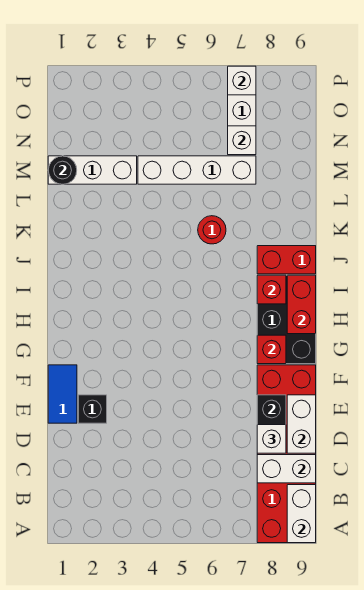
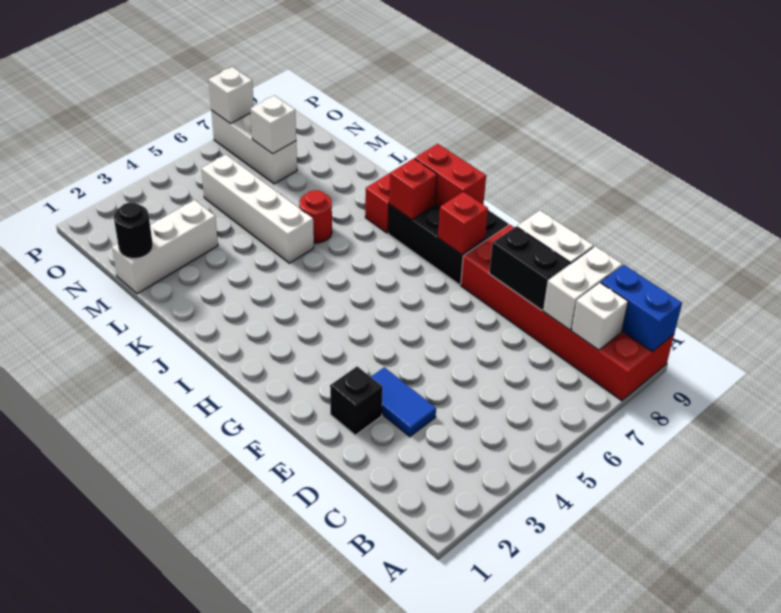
white 1x2 brick [287,485,316,543] -> blue 1x2 brick [601,265,682,352]
white 1x1 brick [257,425,286,453] -> white 1x1 brick moved to [572,283,628,350]
blue 1x2 tile [48,365,77,423] -> blue 1x2 tile moved to [371,367,436,437]
white 1x4 brick [138,156,256,184] -> white 1x4 brick turned to [201,155,314,263]

